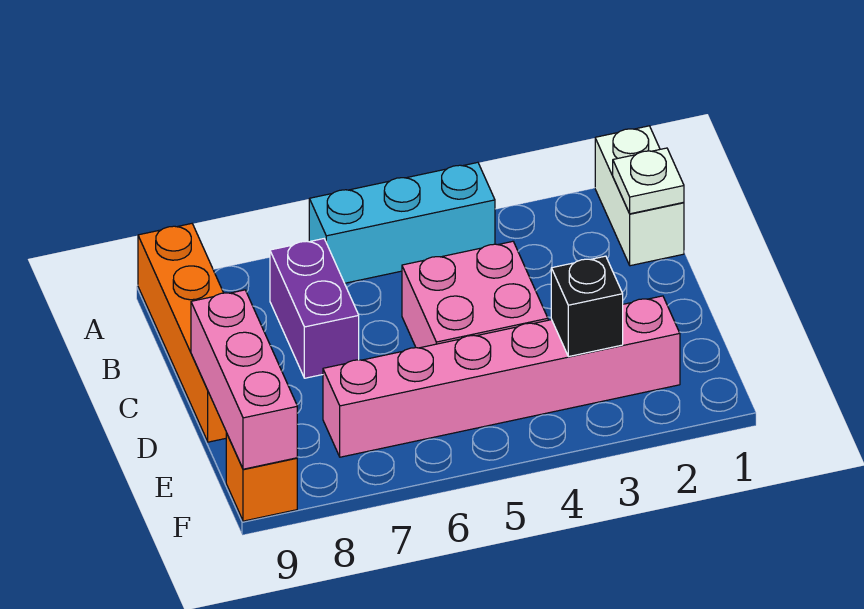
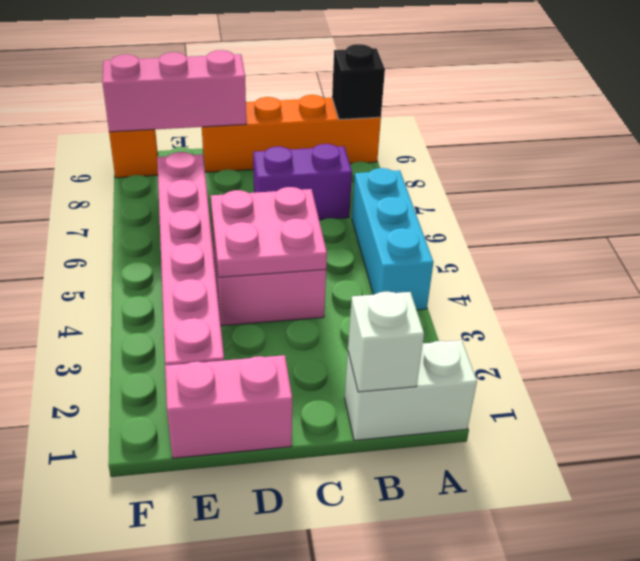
white 1x1 plate [613,148,684,214] -> white 1x1 brick [348,291,424,392]
none -> pink 2x2 plate [211,187,327,277]
none -> pink 1x2 brick [165,355,292,458]
black 1x1 brick [551,256,623,357] -> black 1x1 brick moved to [332,44,385,119]

